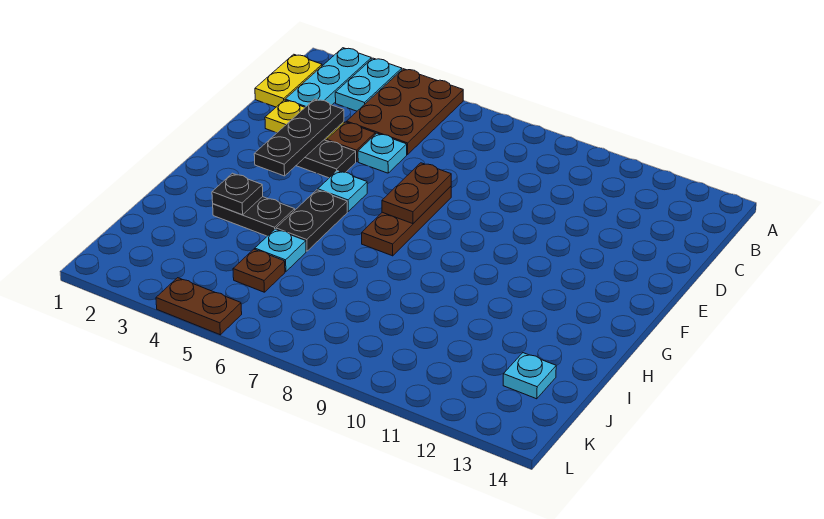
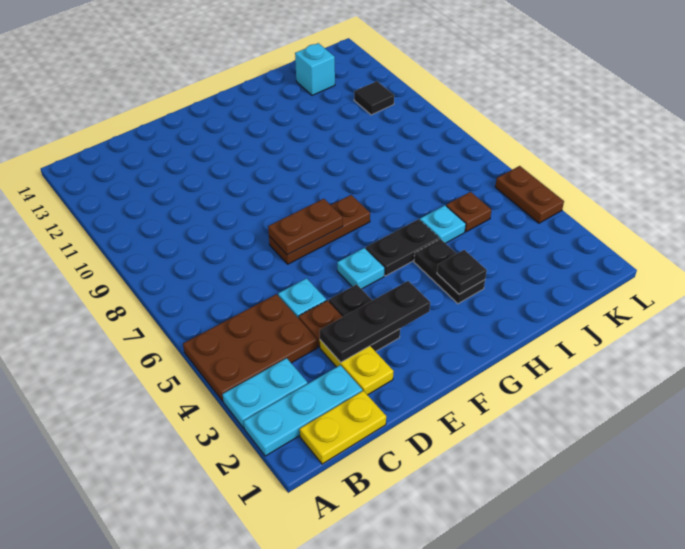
cyan 1x1 plate [503,353,556,399] -> cyan 1x1 brick [295,43,335,95]
none -> black 1x1 tile [354,81,394,115]

